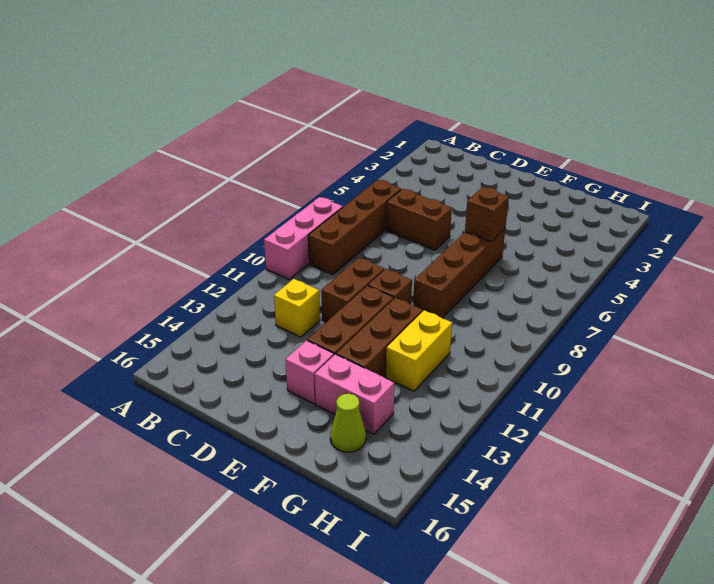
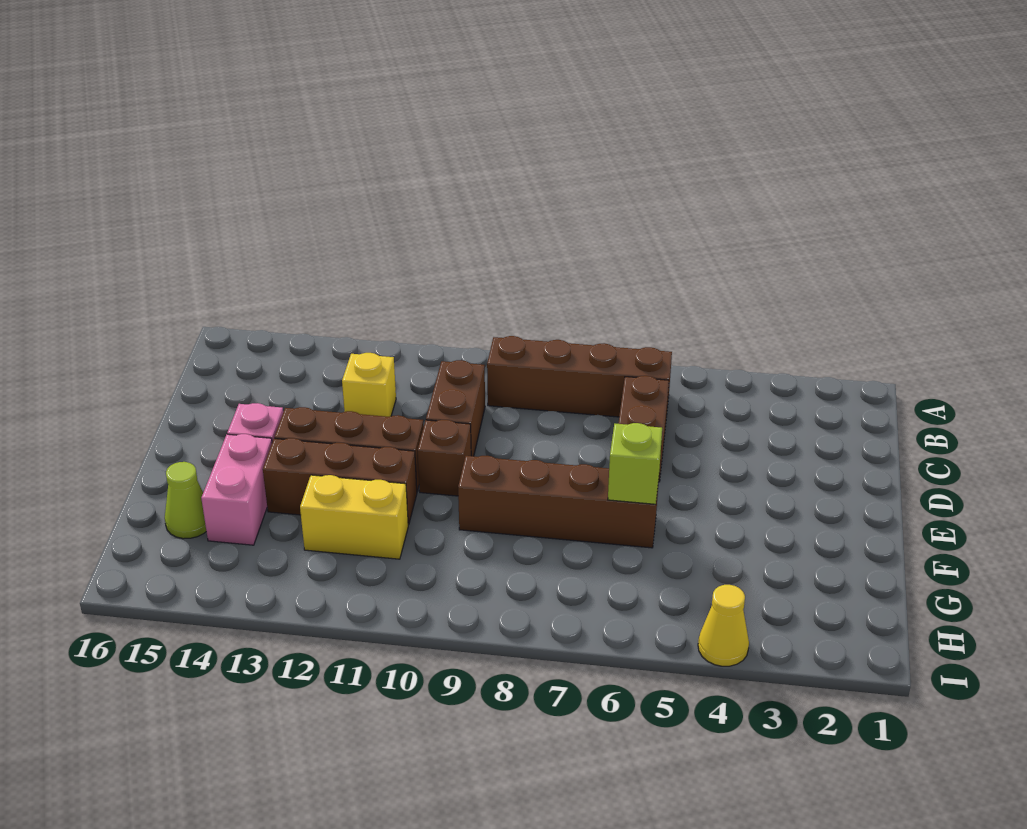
pink 1x3 brick [264,197,343,279] -> none
brown 1x2 brick [321,258,384,322] -> brown 1x2 brick turned to [426,360,485,456]
brown 1x1 brick [465,187,509,241] -> lime 1x1 brick [608,423,662,505]
none -> yellow 1x1 cone [698,585,749,666]

